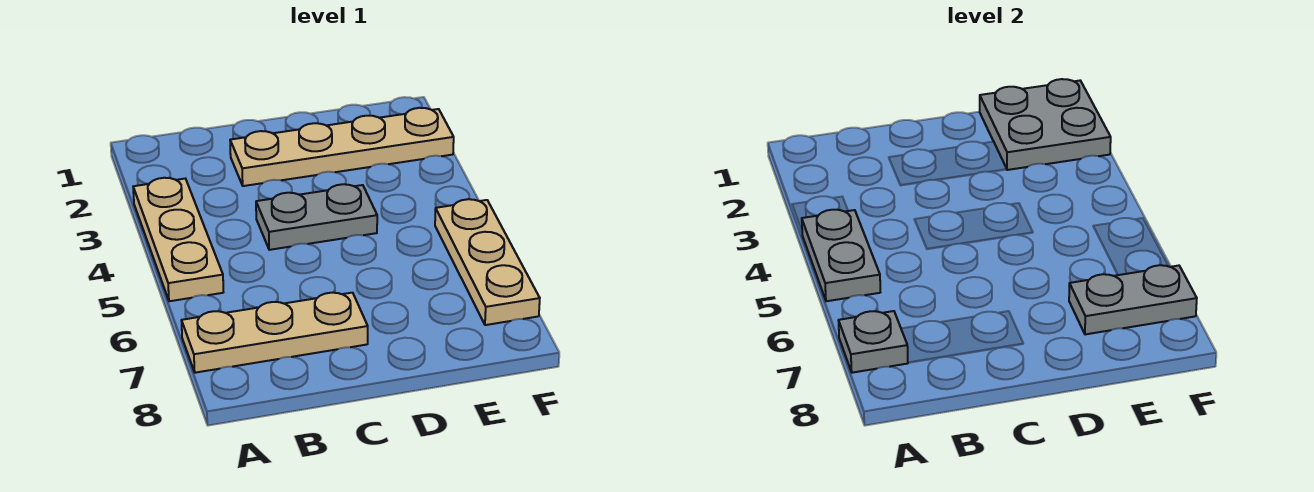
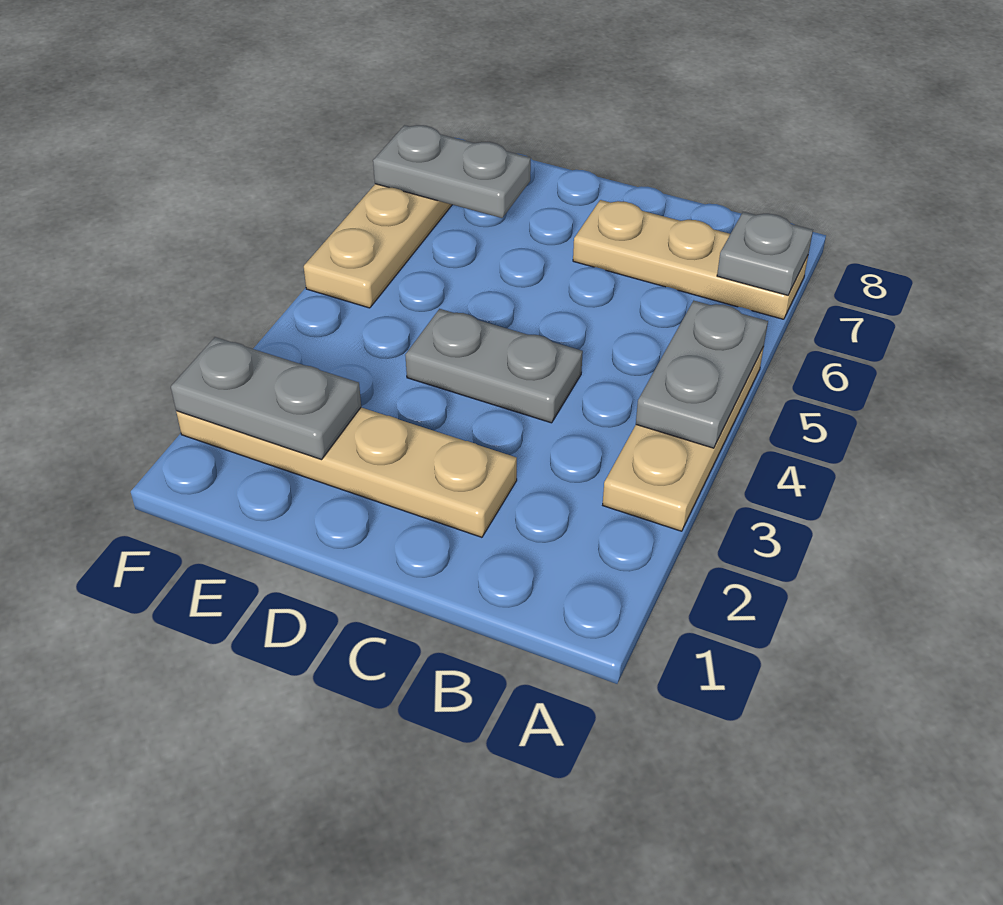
grey 2x2 plate [980,79,1111,170] -> grey 1x2 plate [171,337,361,460]

